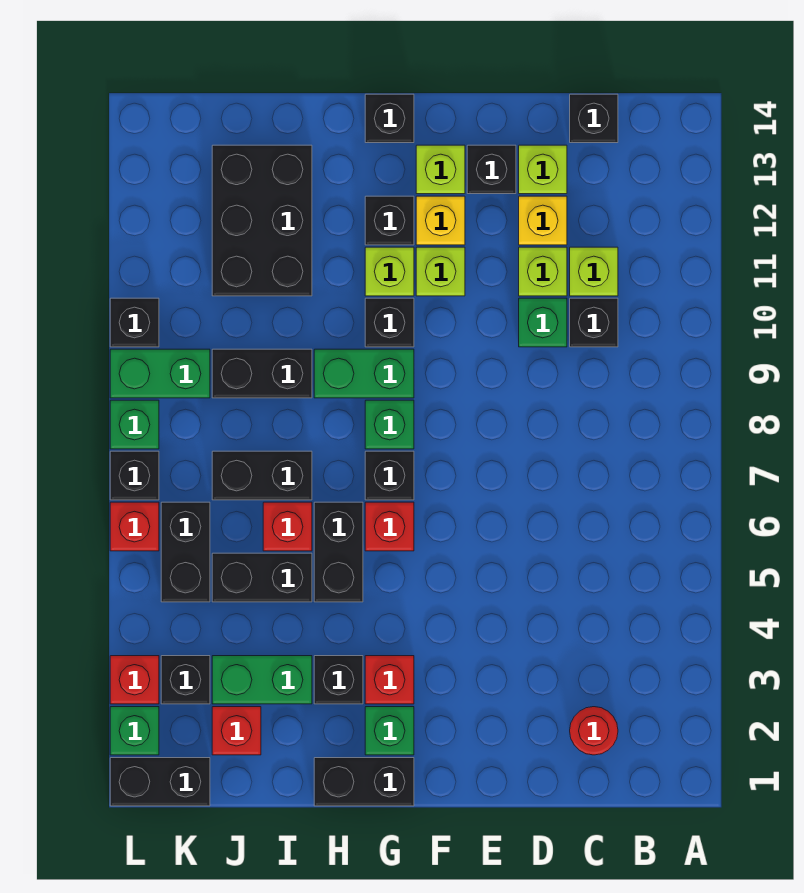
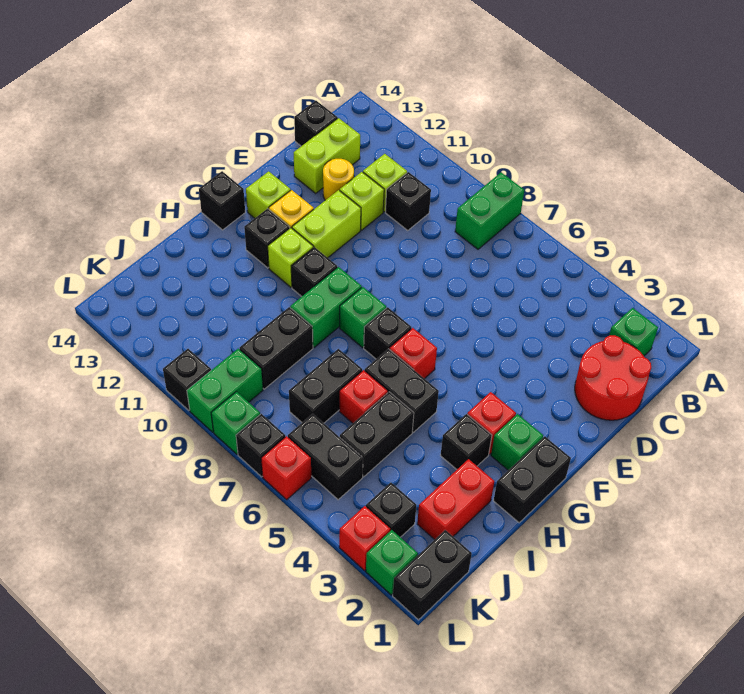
red 1x1 round brick [570,707,618,755] -> red 2x2 round brick [575,335,651,420]
green 1x1 brick [519,298,567,347] -> green 1x1 brick moved to [609,308,658,356]
yellow 1x1 brick [519,196,567,245] -> yellow 1x1 round brick [323,159,354,200]
lime 1x1 brick [519,145,567,194] -> lime 1x2 brick [294,118,360,193]
black 1x1 brick [467,145,516,194] -> none
lime 1x1 brick [416,247,465,296] -> lime 1x2 brick [292,190,361,258]
green 1x2 brick [212,656,312,704] -> green 1x2 brick moved to [455,172,524,249]
black 2x3 brick [212,145,312,296] -> none
red 1x1 brick [212,707,261,755] -> red 1x2 brick [417,459,494,540]

